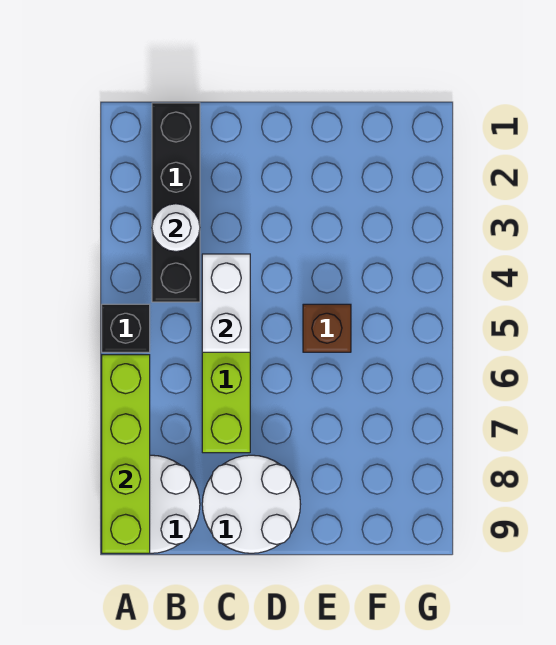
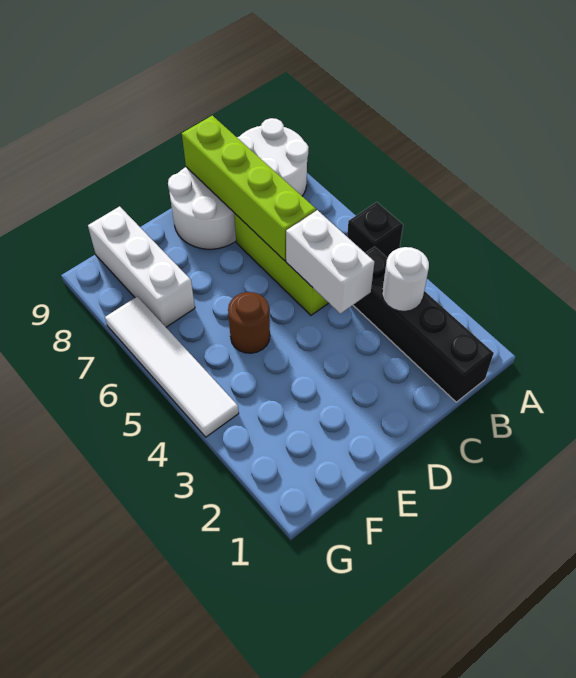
lime 1x4 brick [102,355,150,553] -> lime 1x4 brick moved to [182,115,316,261]
brown 1x1 brick [303,304,351,352] -> brown 1x1 round brick [228,292,270,353]
none -> white 1x3 brick [88,206,195,327]
none -> white 1x4 tile [105,296,239,437]

